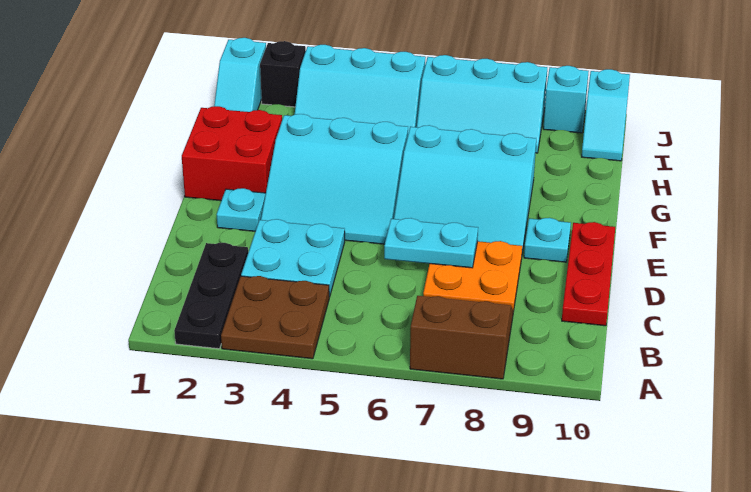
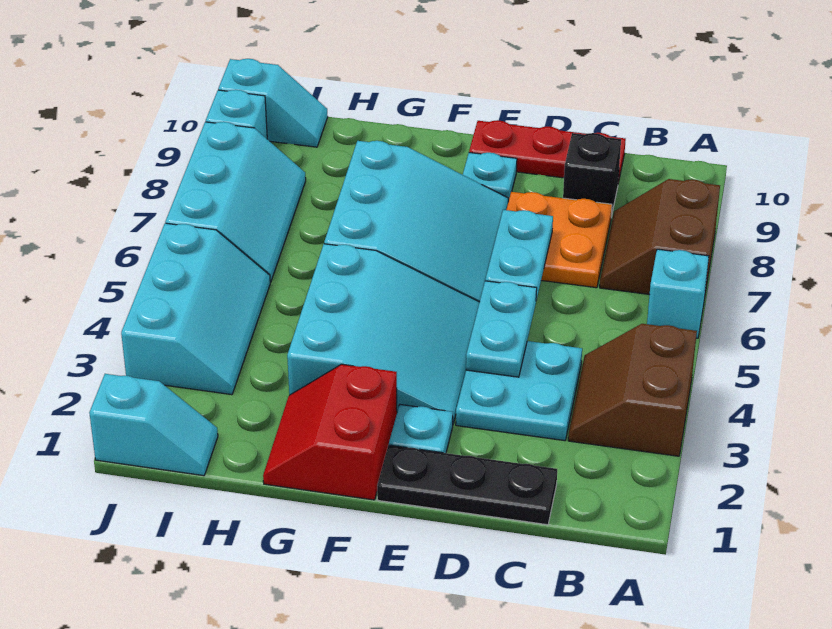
black 1x3 plate [174,243,248,349] -> black 1x3 plate moved to [377,445,557,525]
brown 2x2 plate [221,276,329,359] -> brown 2x2 slope [568,324,697,456]
none -> cyan 1x1 brick [647,249,709,338]
none -> cyan 1x2 plate [466,281,537,377]
red 2x2 brick [182,106,282,201] -> red 2x2 slope [263,364,397,500]
black 1x1 brick [260,41,306,107] -> black 1x1 brick moved to [563,133,621,217]

